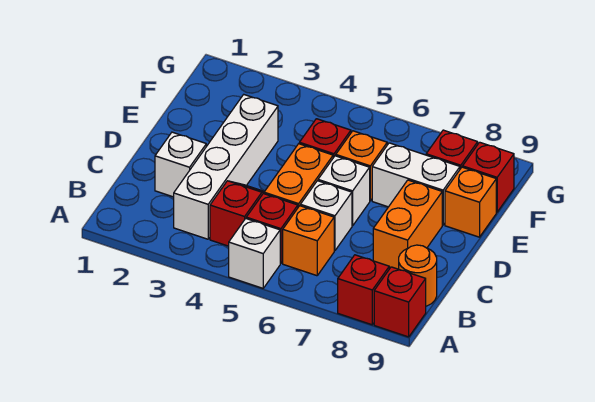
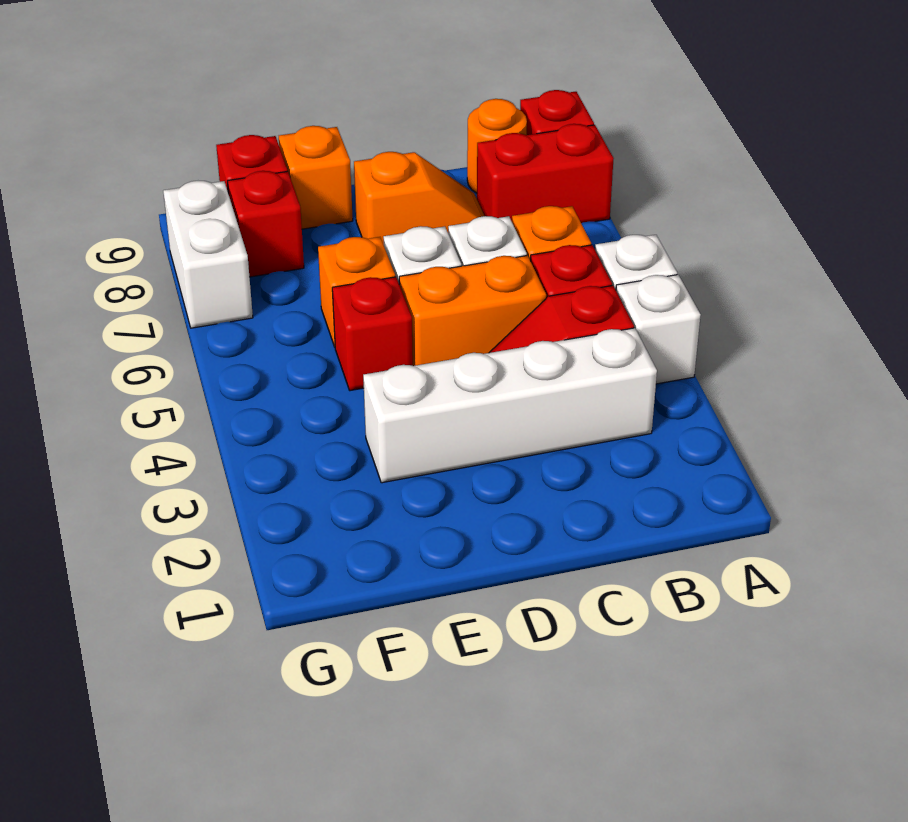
red 1x1 brick [338,255,389,325] -> red 1x2 brick [477,124,614,223]
white 1x1 brick [155,132,206,197] -> white 1x1 brick moved to [616,275,701,384]
orange 1x2 brick [373,180,442,269] -> orange 1x2 slope [354,152,484,245]
white 1x2 brick [372,143,460,225] -> white 1x2 brick moved to [163,181,253,328]

